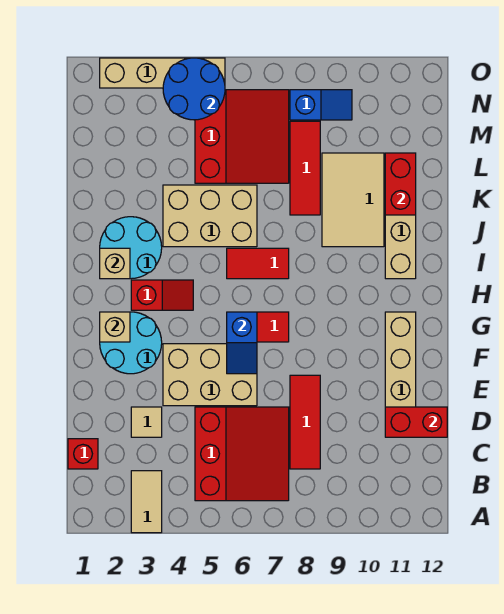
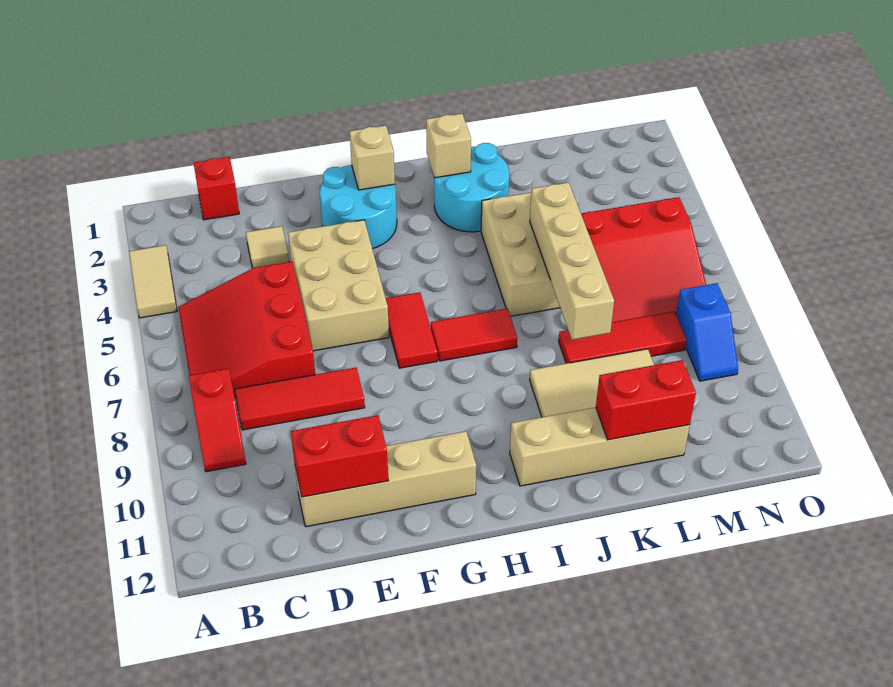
tan 1x2 tile [131,471,162,533] -> tan 1x2 tile turned to [129,245,177,318]
red 3x3 slope [195,407,289,501] -> red 3x3 slope turned to [178,262,315,397]
red 1x2 brick [385,407,447,437] -> red 1x2 brick turned to [291,415,388,497]
blue 1x2 slope [227,312,257,374] -> none
red 1x2 slope [131,280,193,310] -> red 1x2 slope moved to [189,368,246,472]
red 1x2 tile [227,248,289,279] -> red 1x2 tile turned to [431,309,517,361]
blue 2x2 round brick [163,58,225,120] -> none
tan 1x4 brick [100,58,225,88] -> tan 1x4 brick moved to [530,182,614,340]

